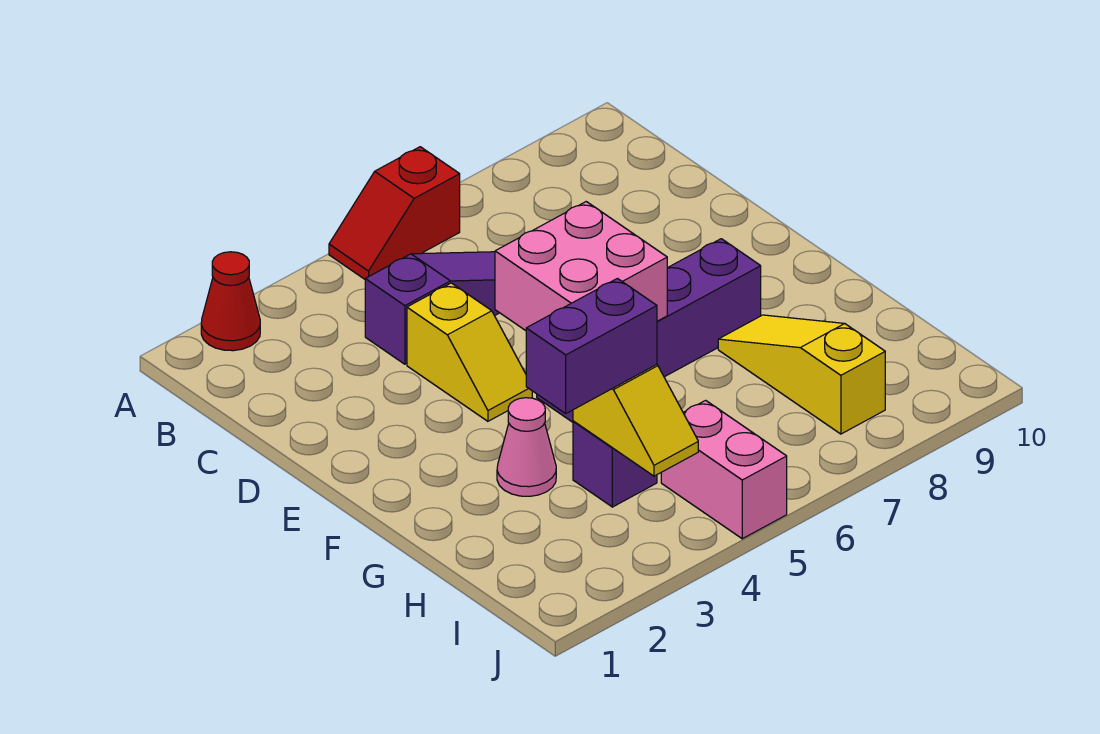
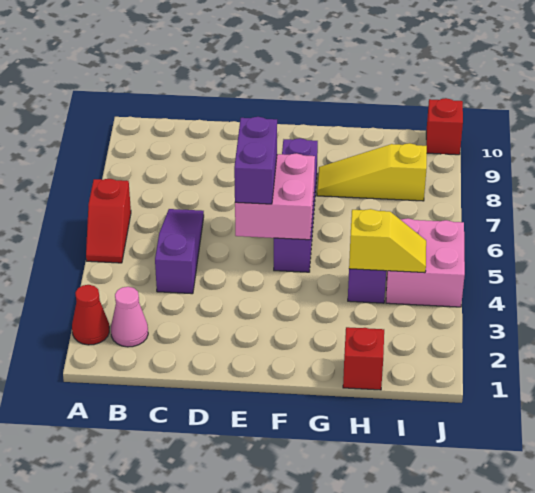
yellow 1x2 slope [407,283,532,421] -> none
pink 1x1 cone [497,398,556,496] -> pink 1x1 cone moved to [111,287,148,347]
none -> red 1x1 brick [343,327,384,390]
purple 1x2 brick [526,279,657,413] -> purple 1x2 brick moved to [234,117,277,204]
pink 1x2 brick [661,400,787,539] -> pink 2x2 brick [386,218,465,307]
none -> red 1x1 brick [426,98,463,155]

